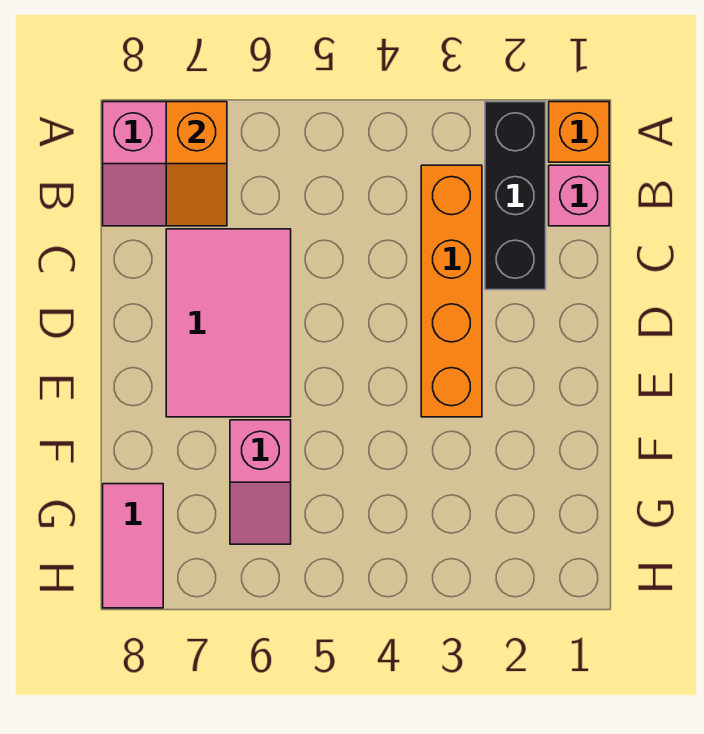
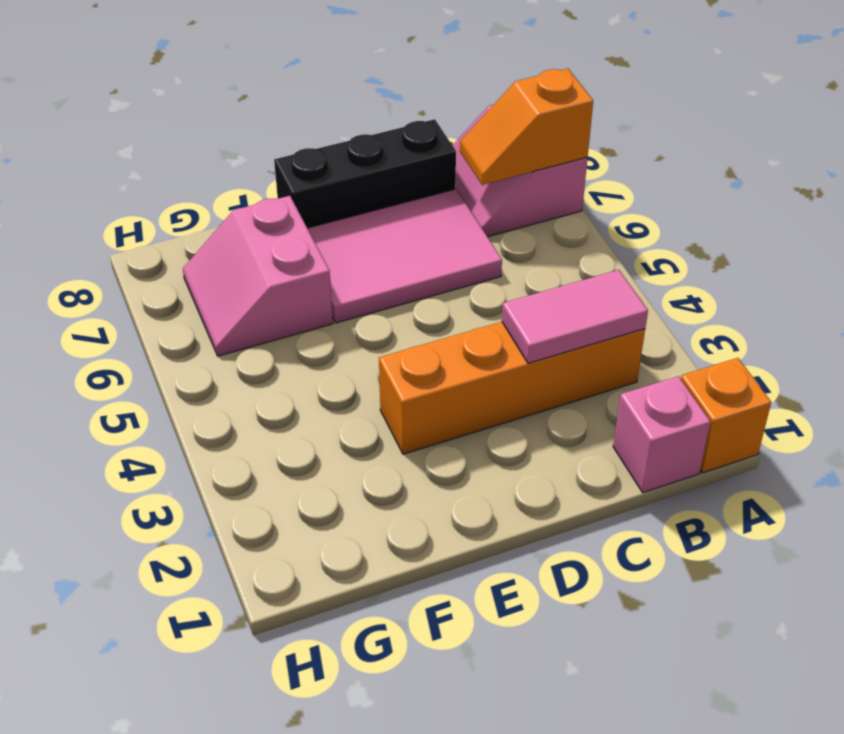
black 1x3 brick [485,102,546,290] -> black 1x3 brick moved to [274,119,456,228]
pink 1x2 slope [230,420,291,544] -> pink 2x2 slope [183,196,333,356]
pink 1x2 tile [103,484,163,608] -> pink 1x2 tile moved to [502,270,648,363]

